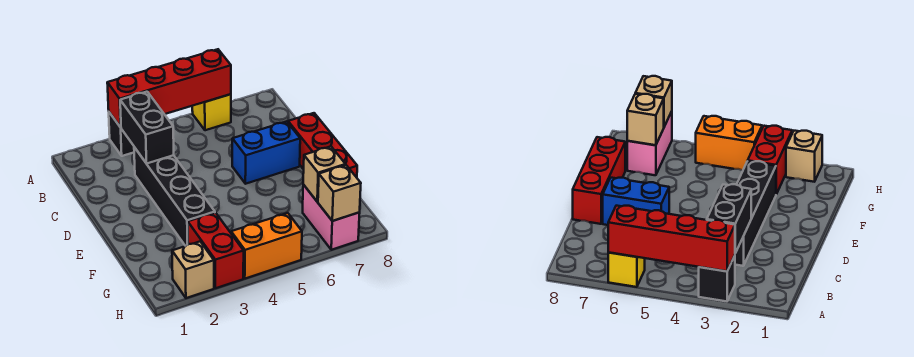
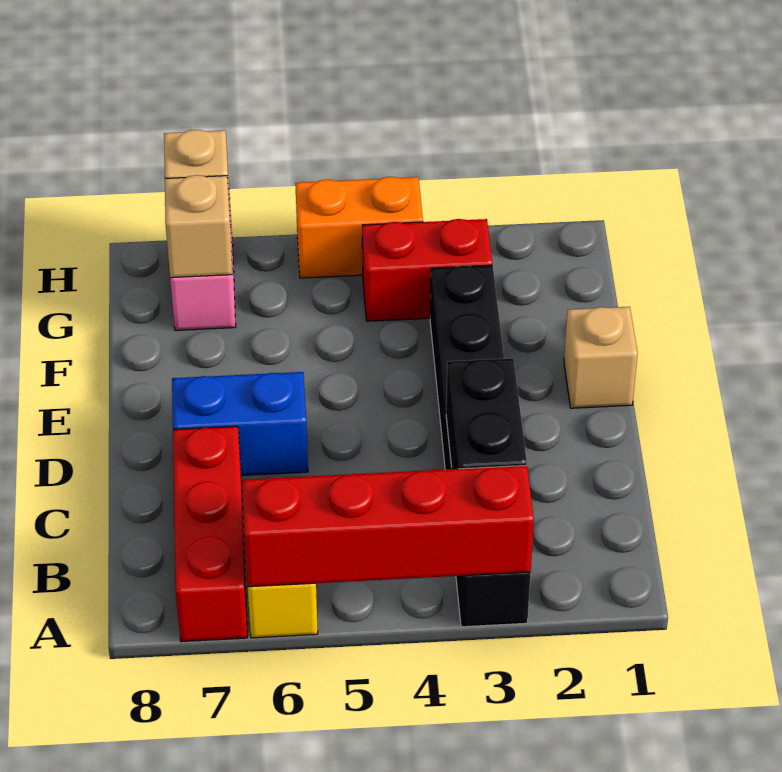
red 1x3 brick [288,113,357,178] -> red 1x3 brick moved to [173,426,247,642]
red 1x2 brick [188,213,244,288] -> red 1x2 brick turned to [362,219,492,321]
tan 1x1 brick [172,242,214,298] -> tan 1x1 brick moved to [564,307,638,408]

